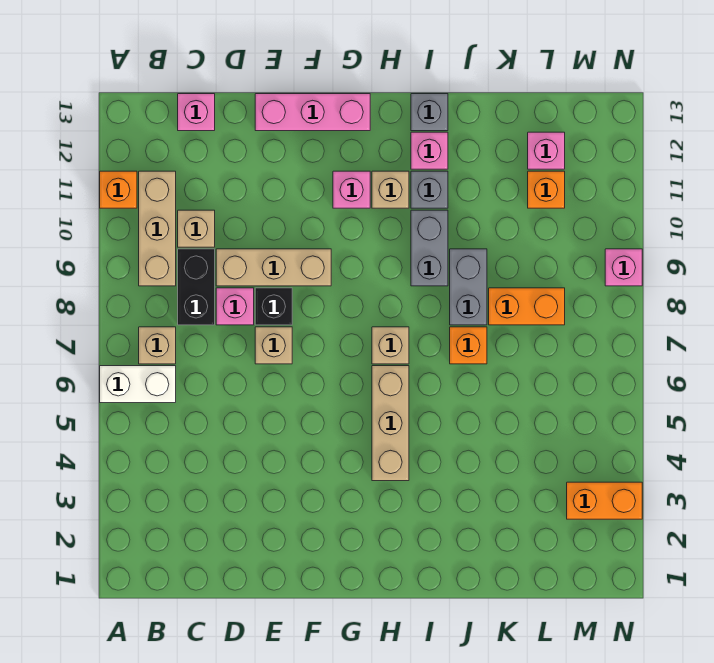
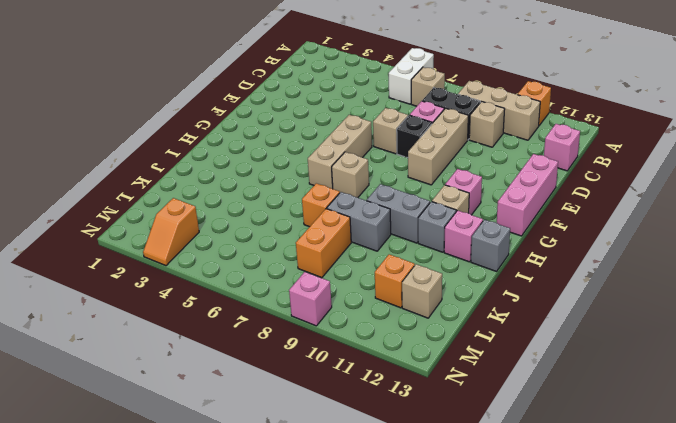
tan 1x3 brick [372,366,409,481] -> tan 1x3 brick turned to [308,115,372,189]
pink 1x1 brick [528,132,565,169] -> tan 1x1 brick [402,264,442,318]
orange 1x2 brick [567,482,642,519] -> orange 1x2 slope [143,198,199,266]

